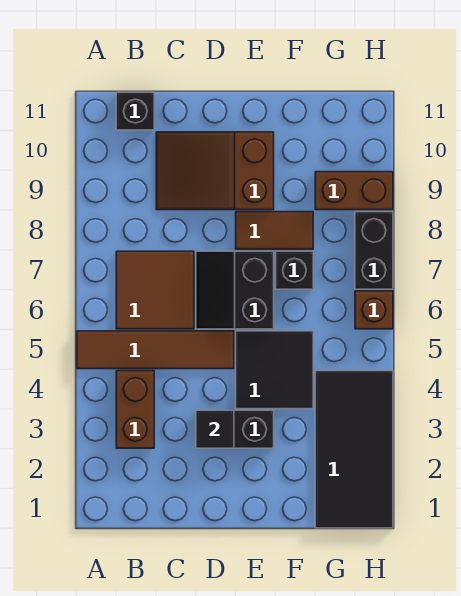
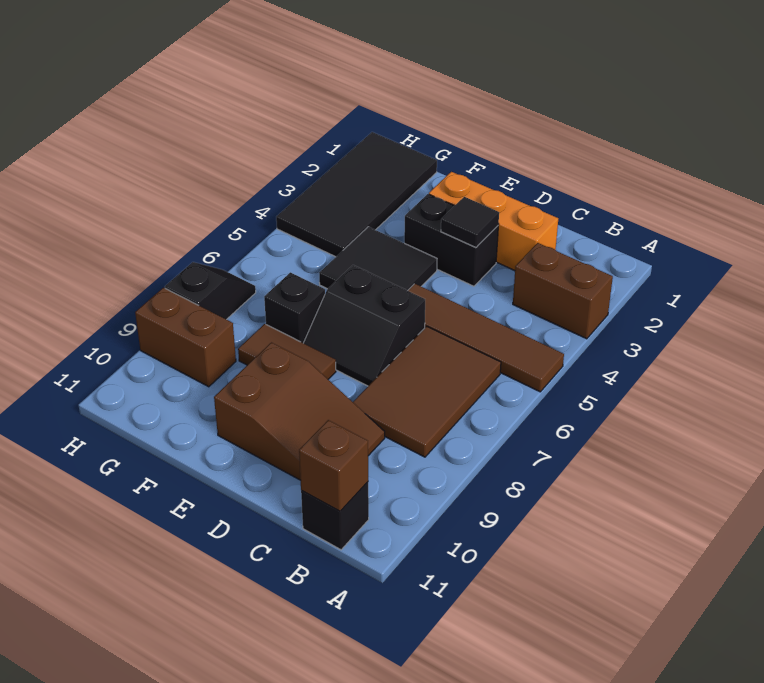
brown 1x2 brick [116,371,154,448] -> brown 1x2 brick turned to [513,243,613,339]
brown 2x2 tile [116,251,194,329] -> brown 2x3 tile [353,326,501,457]
none -> orange 1x3 brick [429,172,558,270]
black 2x2 slope [196,251,274,329] -> black 2x2 slope turned to [304,265,425,386]
brown 1x1 brick [355,291,393,329] -> brown 1x1 brick moved to [299,420,368,511]
black 1x2 brick [355,212,393,289] -> black 1x2 slope [165,262,256,320]

